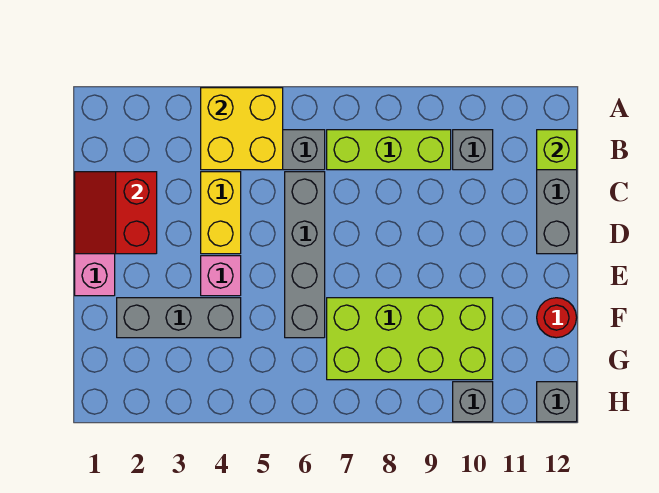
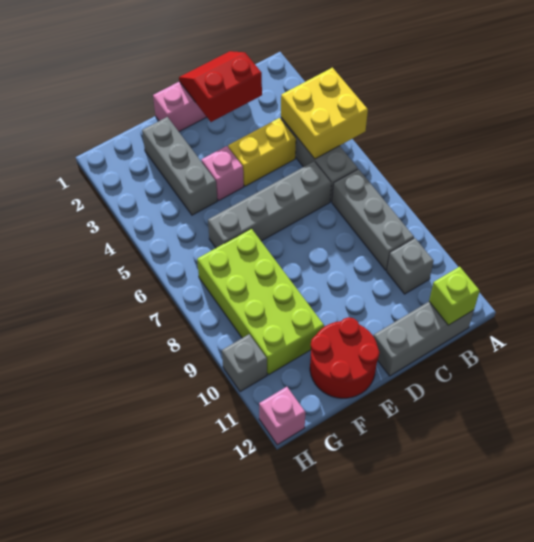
lime 1x3 brick [327,130,451,170] -> grey 1x3 brick [332,169,414,270]
red 1x1 round brick [537,298,577,338] -> red 2x2 round brick [310,317,379,398]
grey 1x1 brick [537,382,577,422] -> pink 1x1 brick [259,387,306,445]

